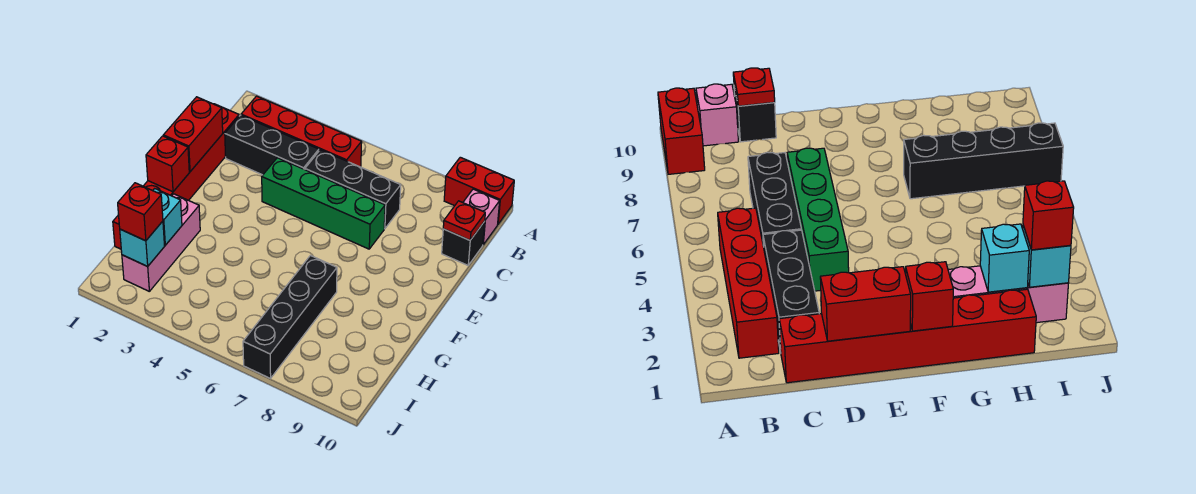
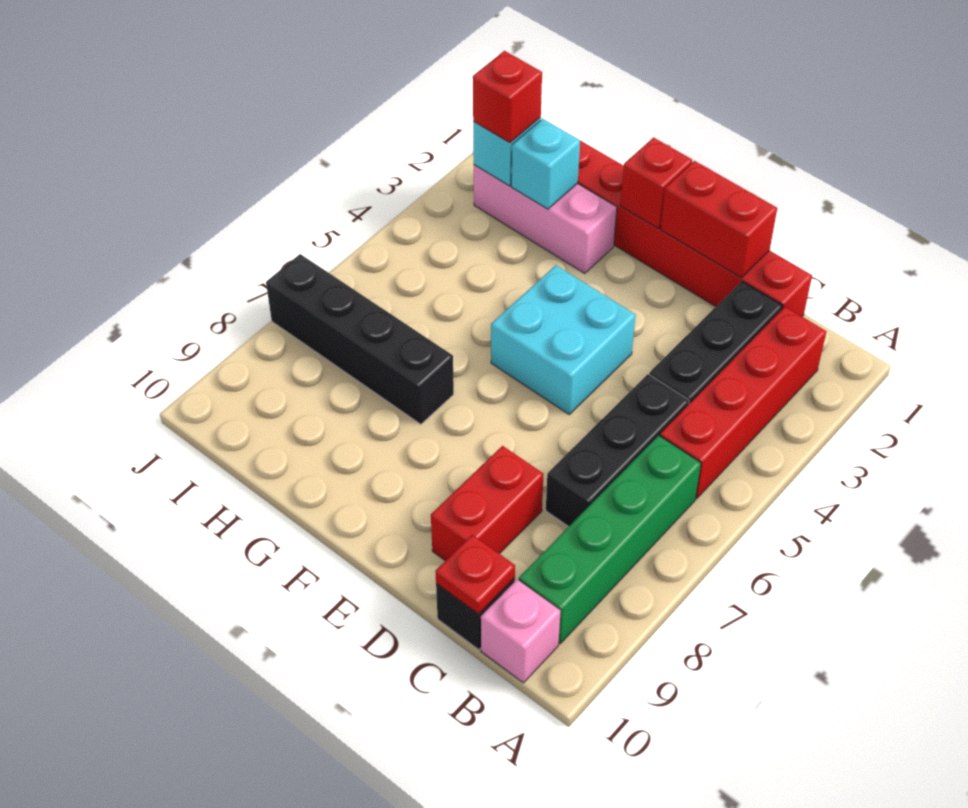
red 1x2 brick [444,157,514,224] -> red 1x2 brick moved to [431,446,544,561]
green 1x4 brick [262,158,385,249] -> green 1x4 brick moved to [519,435,701,644]
none -> cyan 2x2 brick [491,265,636,414]

